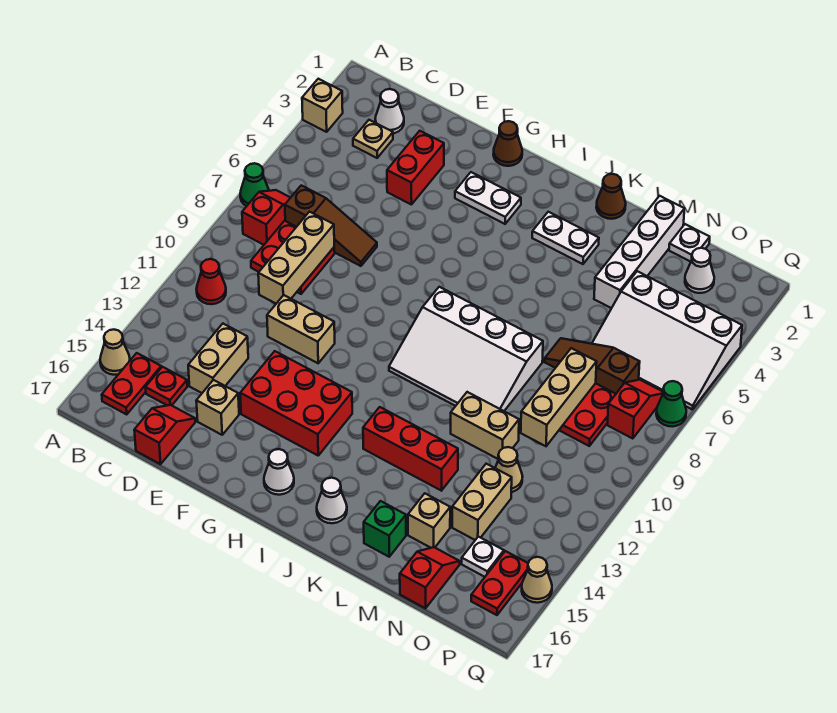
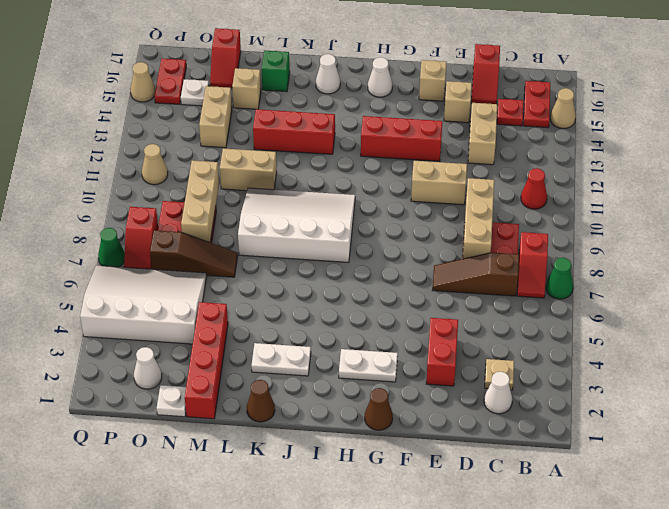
tan 1x1 brick [302,79,343,132] -> tan 1x1 brick moved to [419,60,446,101]
red 2x3 brick [240,351,352,455] -> red 1x3 brick [361,116,442,161]
white 1x4 brick [594,196,684,308] -> red 1x4 brick [185,302,228,419]
tan 1x1 cone [495,447,523,492] -> tan 1x1 cone moved to [142,144,168,185]

